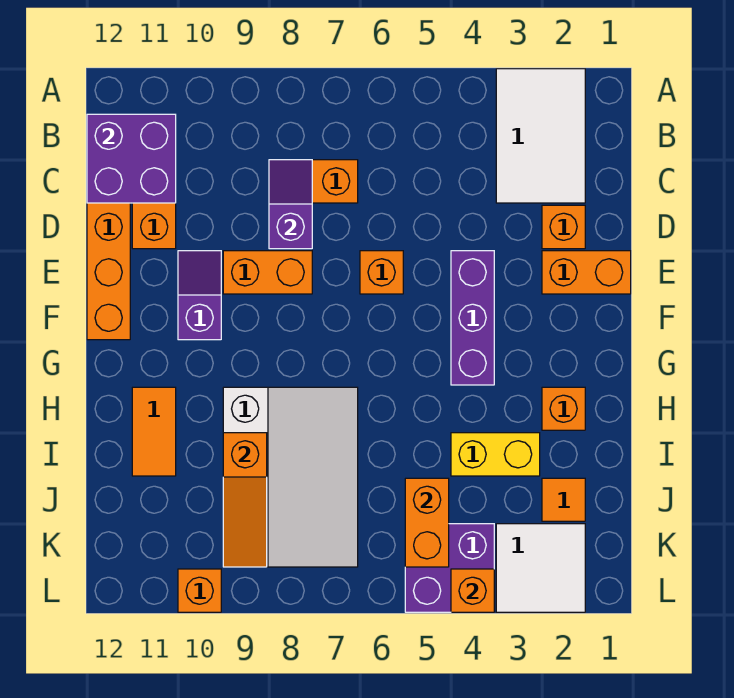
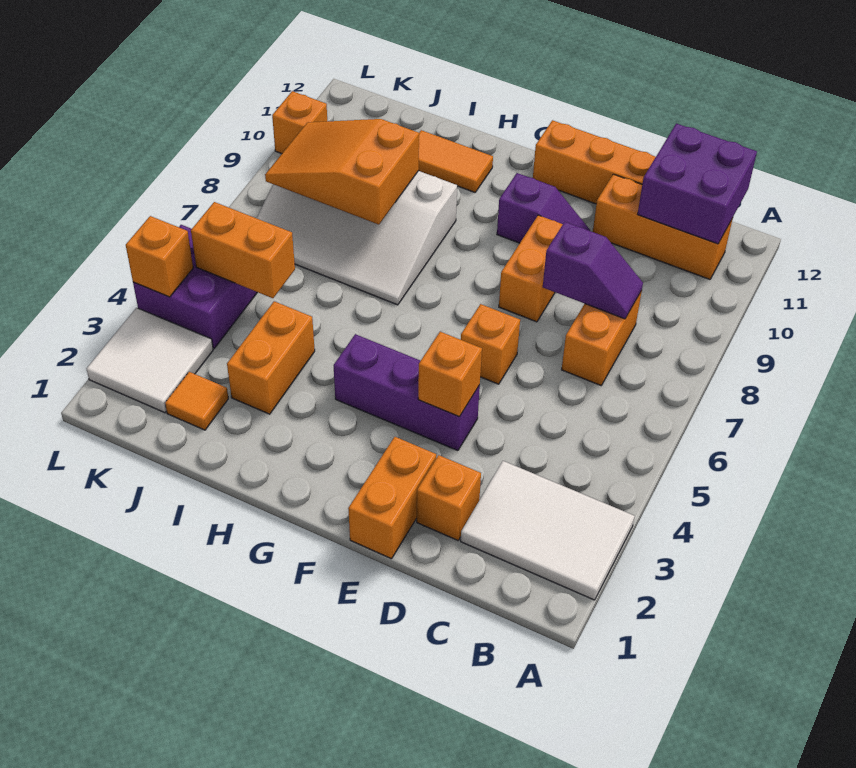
orange 1x1 brick [542,387,585,430] -> orange 1x1 brick moved to [418,332,482,417]
yellow 1x2 brick [451,433,540,476] -> orange 1x2 brick [227,301,315,414]
orange 1x3 slope [223,433,267,567] -> orange 2x3 slope [265,119,419,225]

